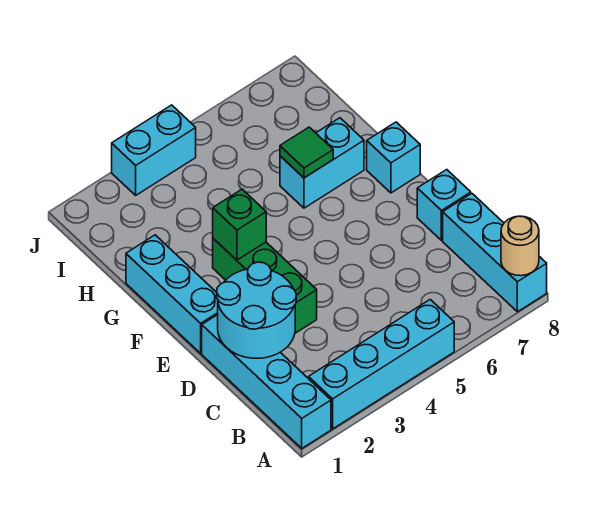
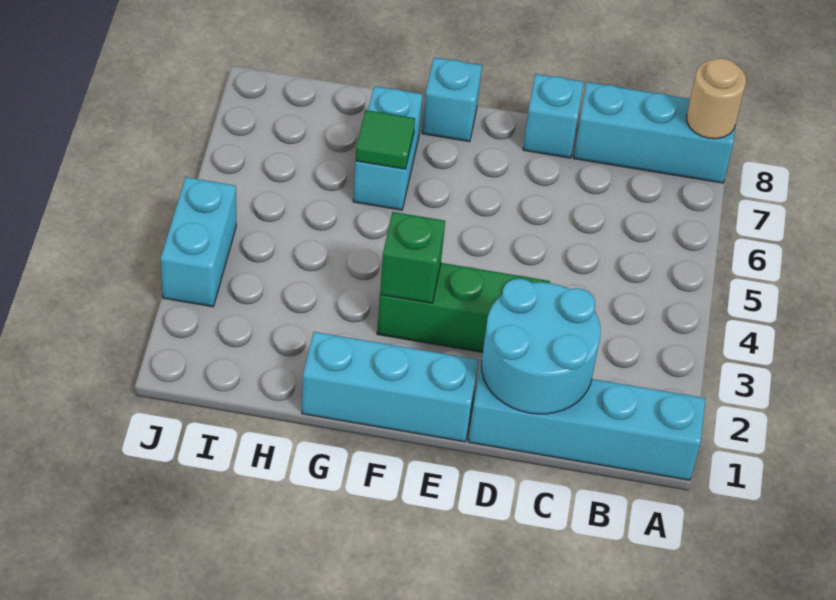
cyan 1x4 brick [309,300,454,429] -> none

